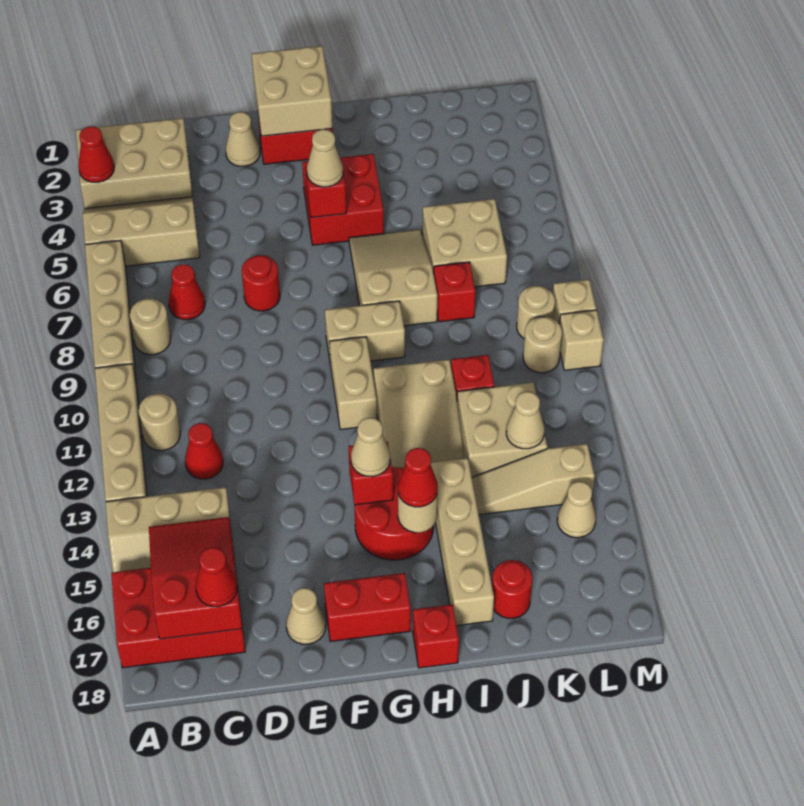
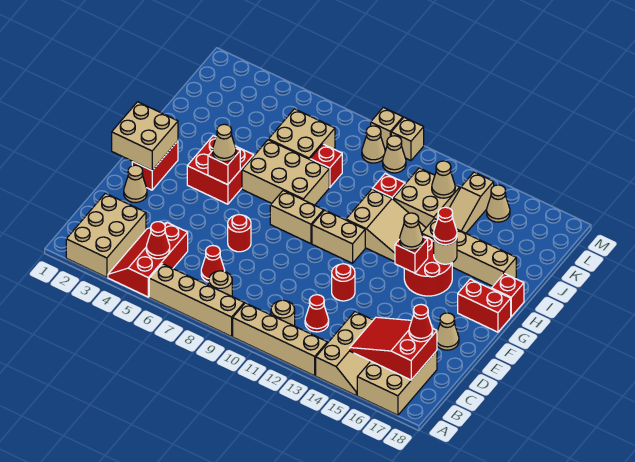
red 1x1 cone [78,126,114,182] -> red 1x1 cone moved to [146,222,170,259]
tan 2x3 slope [83,197,200,266] -> red 2x3 slope [108,223,188,297]
red 2x3 brick [111,568,245,668] -> tan 2x3 brick [357,351,437,415]
red 1x2 brick [324,573,411,642] -> red 1x2 brick turned to [458,279,511,332]
tan 1x2 brick [325,301,405,365] -> tan 1x2 brick turned to [270,191,324,244]
tan 2x3 slope [349,230,437,326] -> tan 2x3 brick [242,140,329,205]
red 1x1 round brick [492,560,532,618] -> red 1x1 round brick moved to [332,264,355,301]
tan 1x1 round brick [517,286,555,338] -> tan 1x1 cone [362,126,385,163]
tan 1x1 round brick [523,317,562,373] -> tan 1x1 cone [383,136,406,173]

